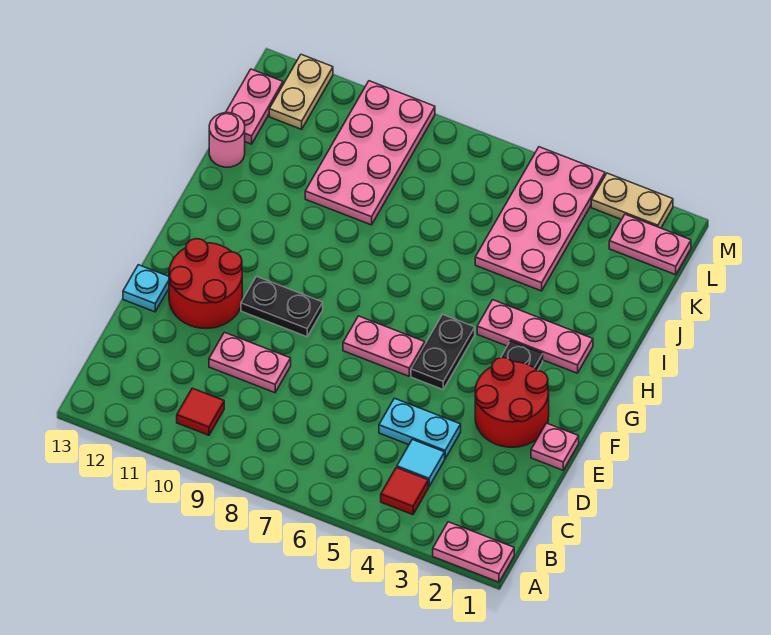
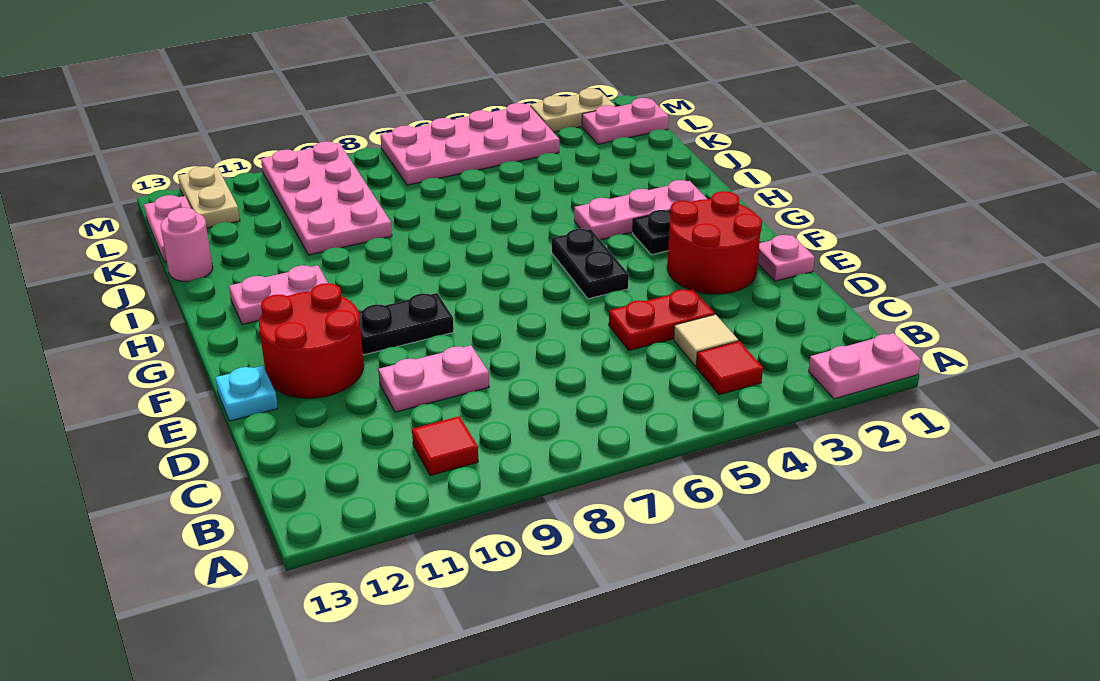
cyan 1x1 tile [397,440,445,487] -> tan 1x1 tile [674,314,738,366]
cyan 1x2 plate [379,398,461,458] -> red 1x2 plate [609,289,715,350]
pink 1x2 plate [343,316,425,376] -> pink 1x2 plate moved to [229,265,328,325]
pink 2x4 plate [475,147,605,291] -> pink 2x4 plate turned to [380,103,559,185]

